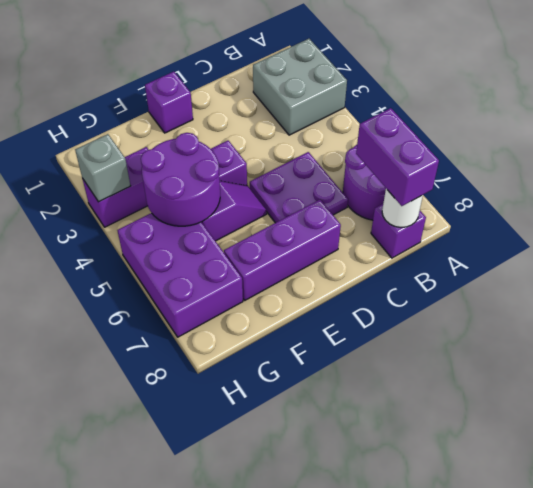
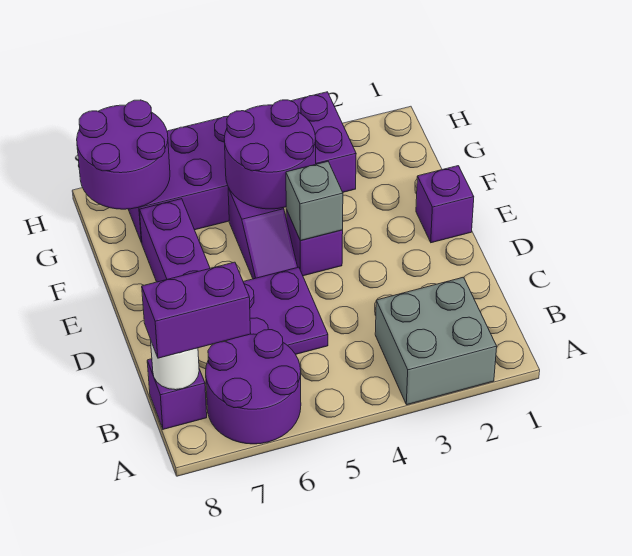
none -> purple 2x2 round brick [77,100,170,209]
grey 1x1 brick [75,134,130,202] -> grey 1x1 brick moved to [286,162,343,240]

